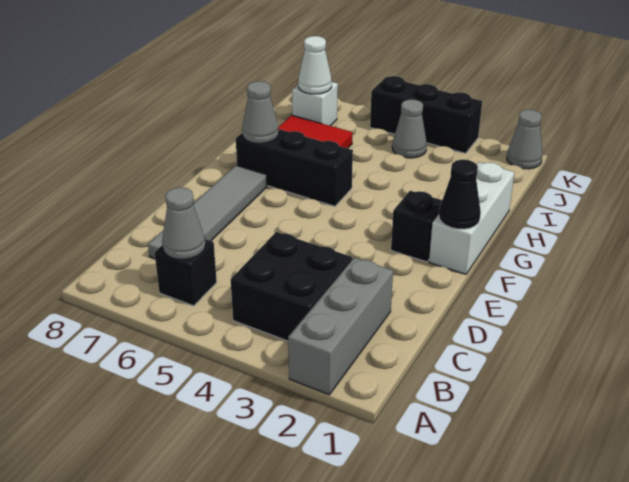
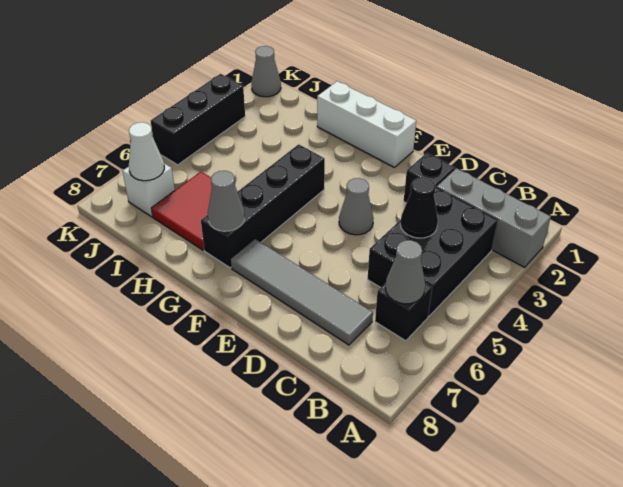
black 2x2 brick [231,232,352,341] -> black 2x3 brick [368,187,498,317]
black 1x1 cone [439,159,481,229] -> black 1x1 cone moved to [400,177,438,238]
black 1x1 brick [391,191,442,262] -> black 1x1 brick moved to [404,153,455,203]
black 1x3 brick [236,129,353,206] -> black 1x4 brick [201,144,325,268]
grey 1x1 cone [392,99,427,158] -> grey 1x1 cone moved to [339,178,374,235]

